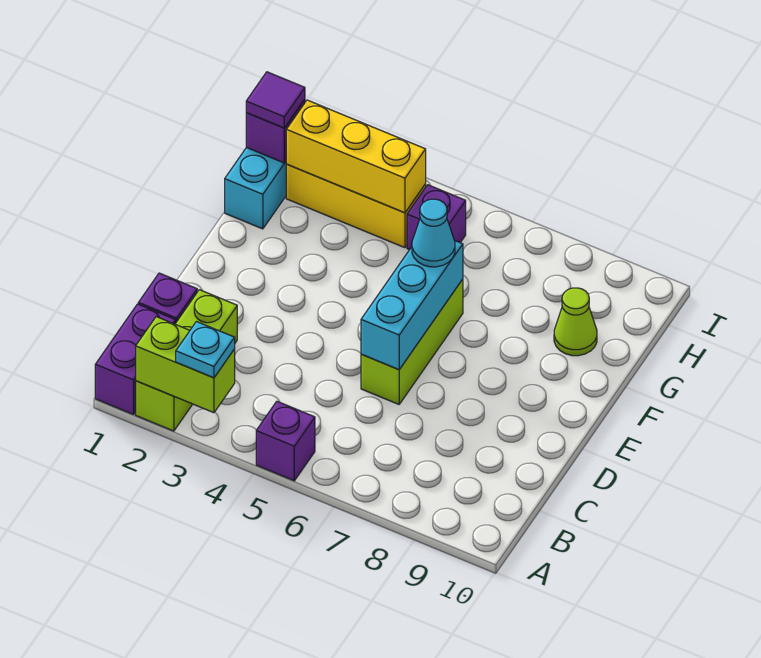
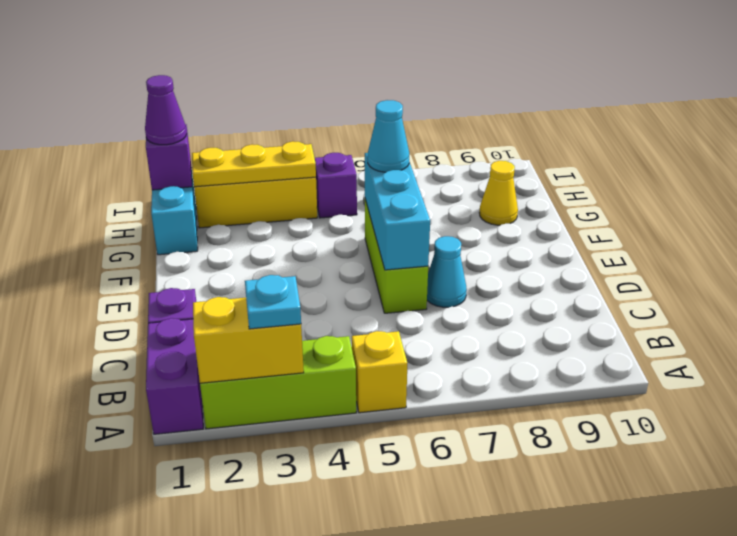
lime 1x3 brick [136,290,237,431] -> lime 1x3 brick turned to [200,336,356,429]
lime 1x2 brick [136,317,235,413] -> yellow 1x2 brick [193,297,304,383]
purple 1x1 brick [256,401,315,481] -> yellow 1x1 brick [352,331,407,413]
none -> cyan 1x1 cone [427,236,467,307]
lime 1x1 cone [554,288,597,356] -> yellow 1x1 cone [479,161,518,225]
purple 1x1 tile [246,72,305,128] -> purple 1x1 cone [145,75,187,145]
yellow 1x3 brick [286,100,426,213] -> yellow 1x3 plate [192,141,316,187]

